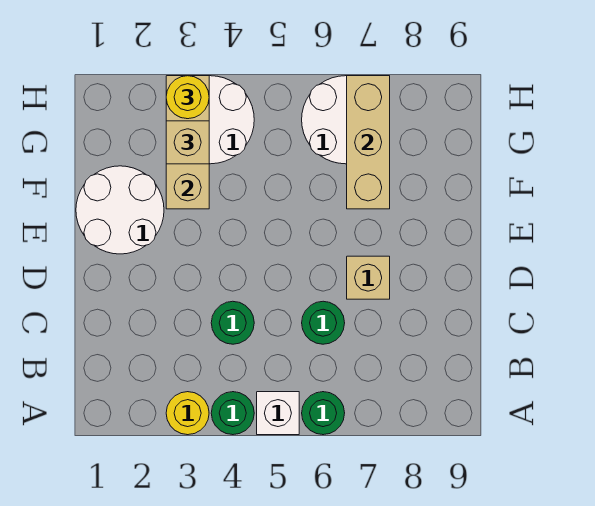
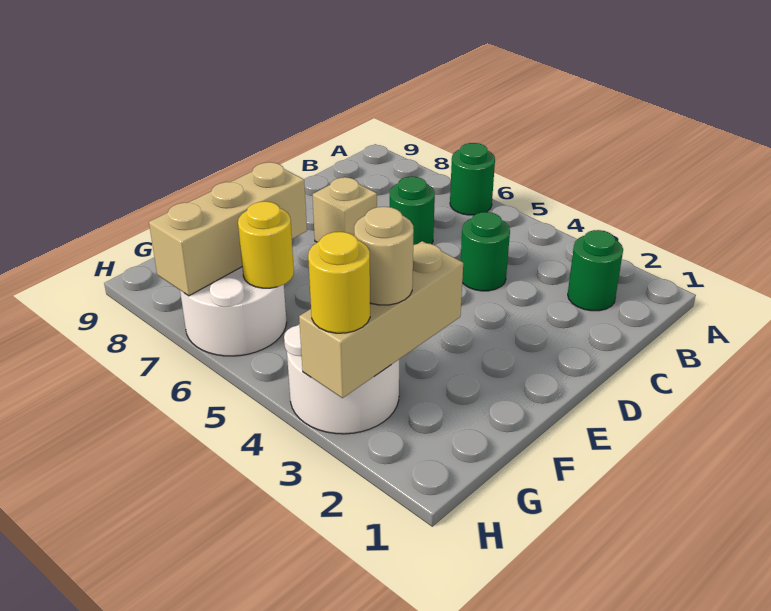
yellow 1x1 round brick [166,392,209,435] -> yellow 1x1 round brick moved to [238,201,294,288]
green 1x1 round brick [211,392,254,435] -> green 1x1 round brick moved to [568,230,623,311]
white 1x1 brick [257,392,299,435] -> none
white 2x2 round brick [76,166,164,254] -> none
tan 1x1 brick [166,121,209,164] -> tan 1x1 round brick [354,207,414,305]

